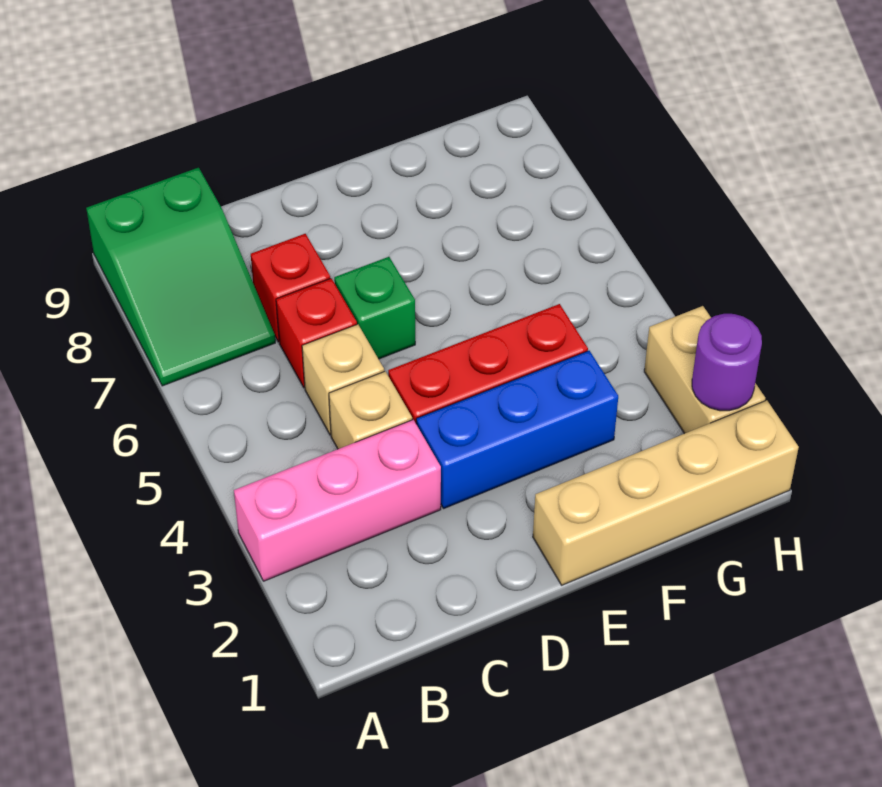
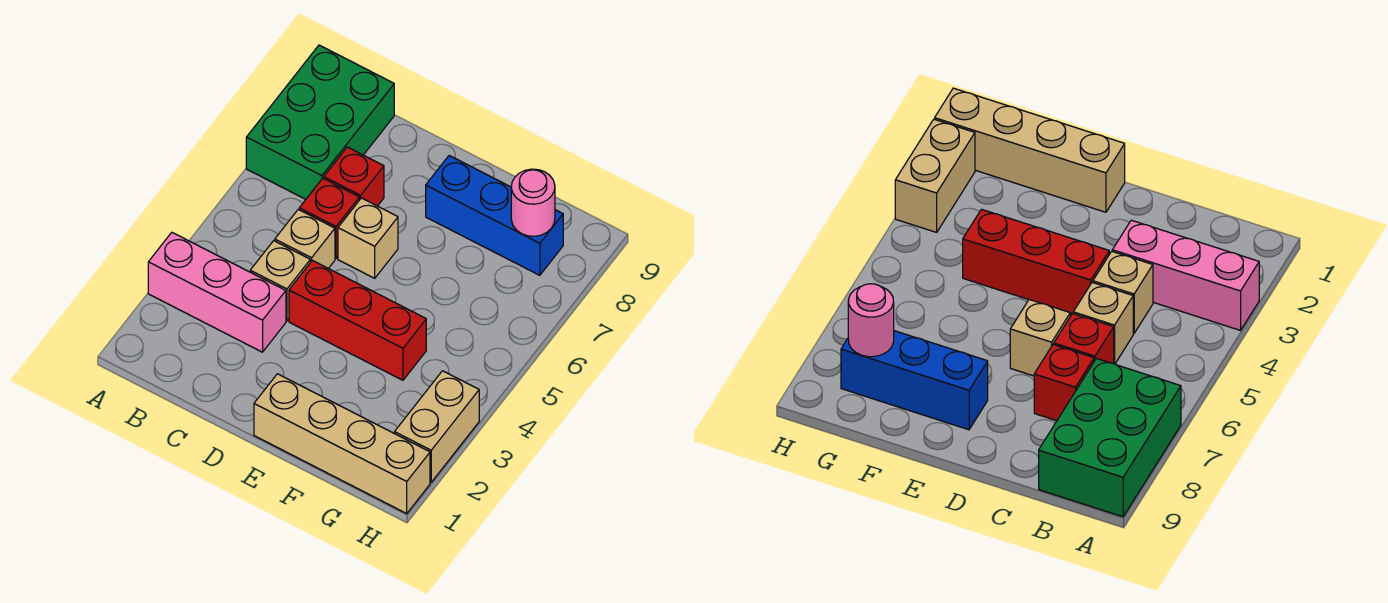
green 2x3 slope [86,168,275,386] -> green 2x3 brick [246,45,394,199]
blue 1x3 brick [416,351,618,509] -> blue 1x3 brick moved to [426,156,563,275]
green 1x1 brick [334,257,415,359] -> tan 1x1 brick [338,198,398,278]
none -> pink 1x1 round brick [511,169,555,236]
purple 1x1 round brick [692,314,762,411] -> none

